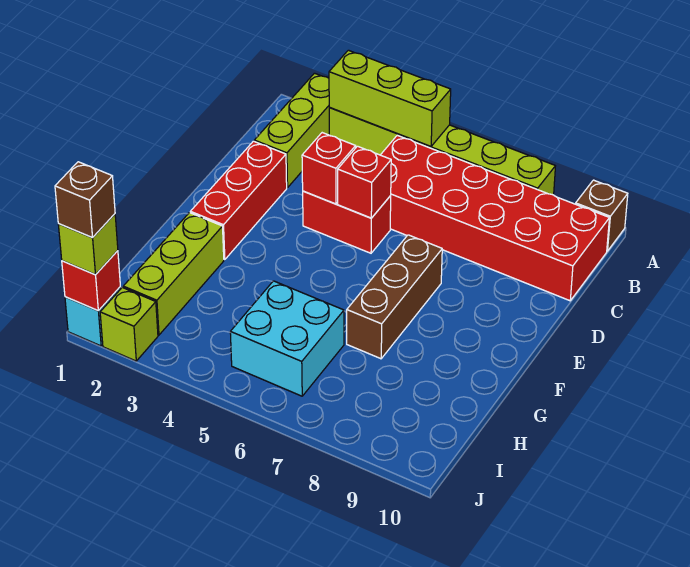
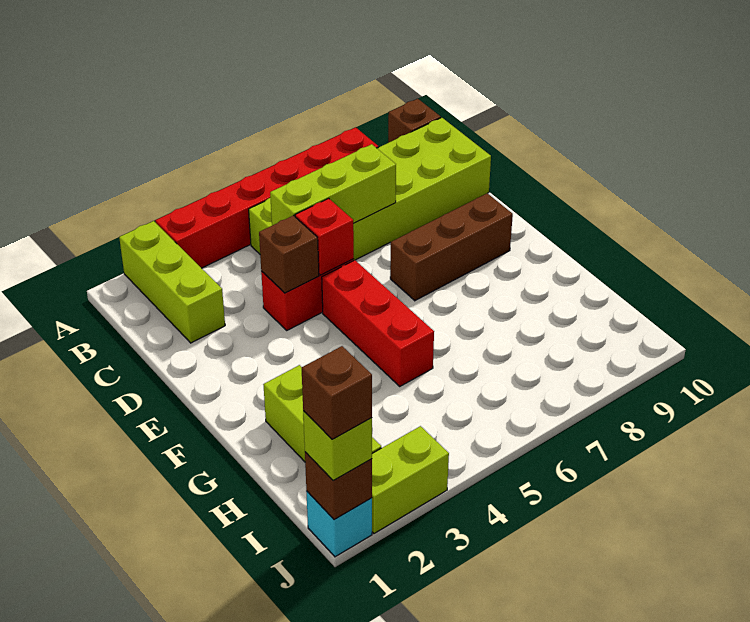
lime 1x6 brick [329,108,555,195] -> red 1x6 brick [155,127,378,268]
lime 1x3 brick [329,50,451,147] -> lime 1x3 brick moved to [270,144,396,225]
red 2x6 brick [381,135,609,301] -> lime 2x6 brick [249,118,491,260]
red 1x3 brick [190,141,287,260] -> red 1x3 brick moved to [322,260,434,386]
red 1x1 brick [302,133,356,204] -> brown 1x1 brick [259,215,319,293]
brown 1x3 brick [347,235,442,359] -> brown 1x3 brick turned to [390,193,513,301]
cyan 2x2 brick [230,281,344,396] -> none
red 1x1 brick [62,251,120,311] -> brown 1x1 brick [305,452,372,520]
lime 1x1 brick [100,287,158,361] -> lime 1x2 brick [372,426,449,533]

